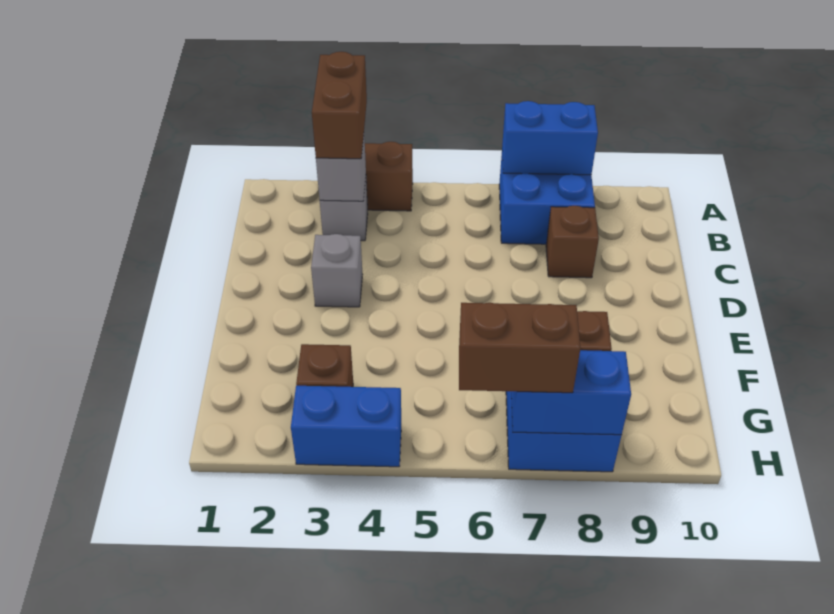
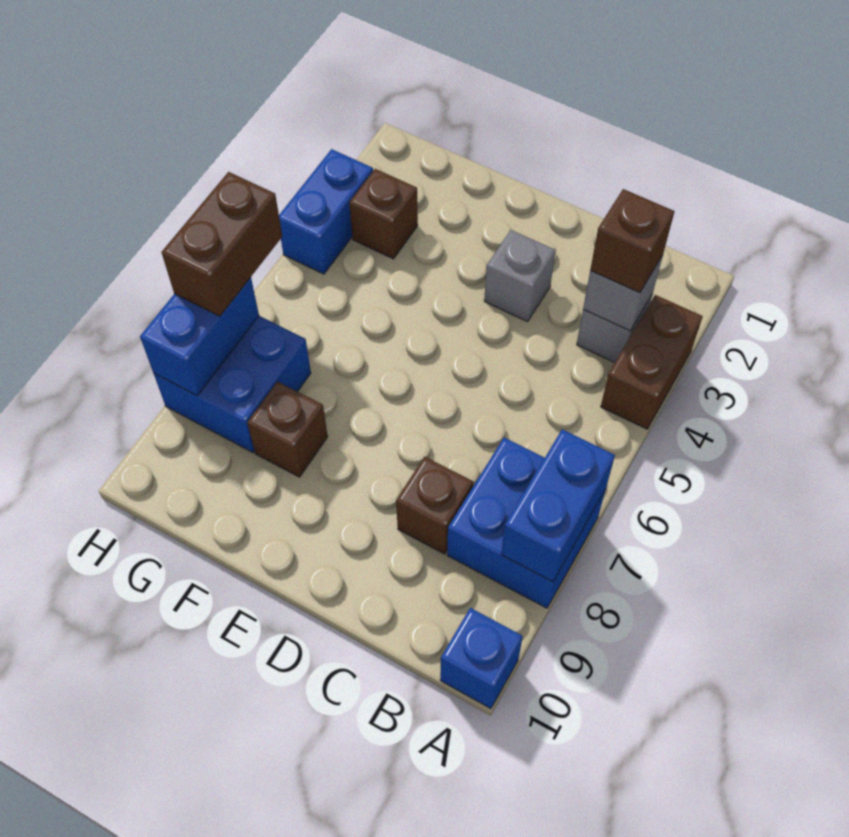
brown 1x2 brick [312,52,367,159] -> brown 1x1 brick [590,189,674,293]
none -> blue 1x1 brick [440,608,523,709]

